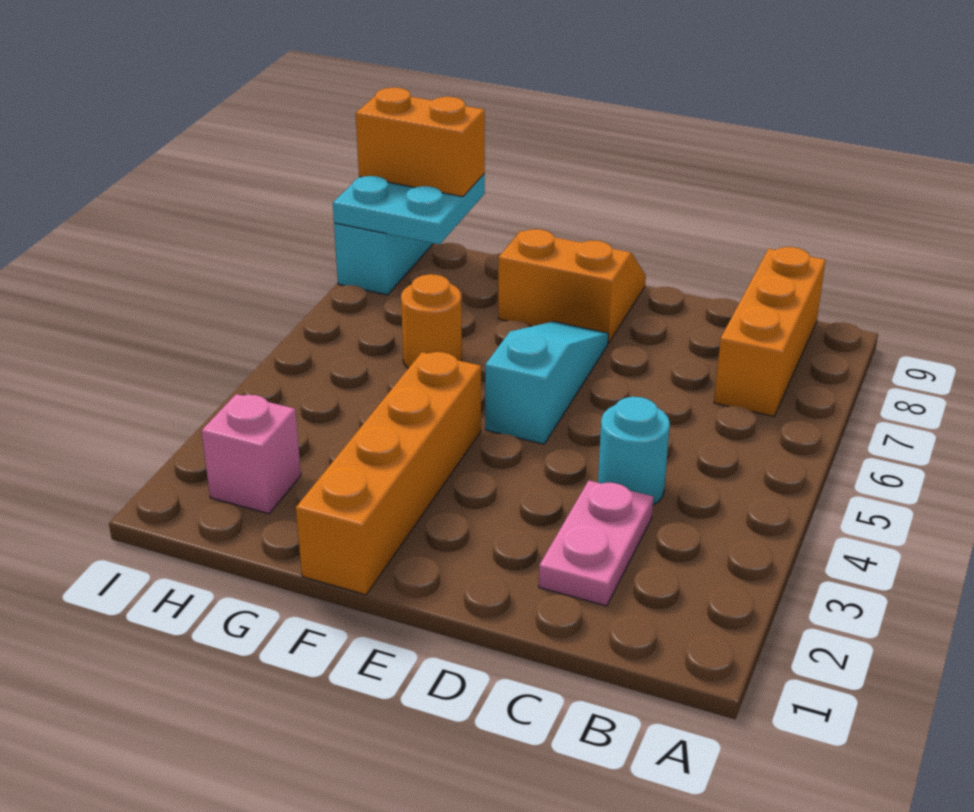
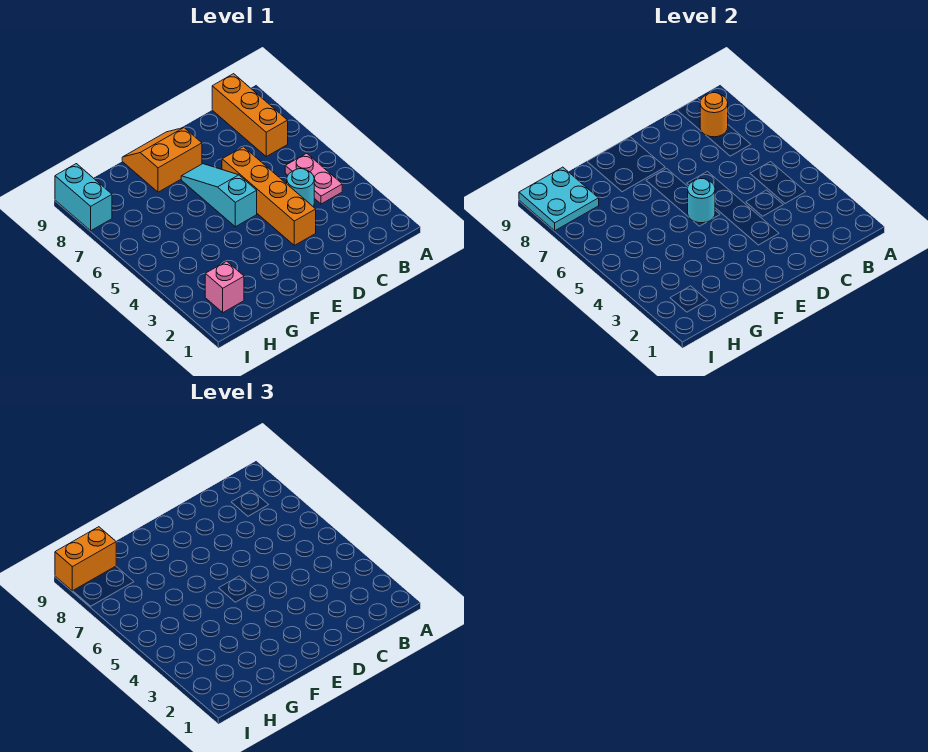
pink 1x2 plate [539,481,653,606] -> pink 1x2 plate moved to [285,153,342,204]
none -> cyan 1x1 round brick [688,179,715,223]
orange 1x4 brick [296,352,481,595] -> orange 1x4 brick moved to [222,147,316,245]
orange 1x1 round brick [401,274,462,368] -> orange 1x1 round brick moved to [700,93,728,137]

